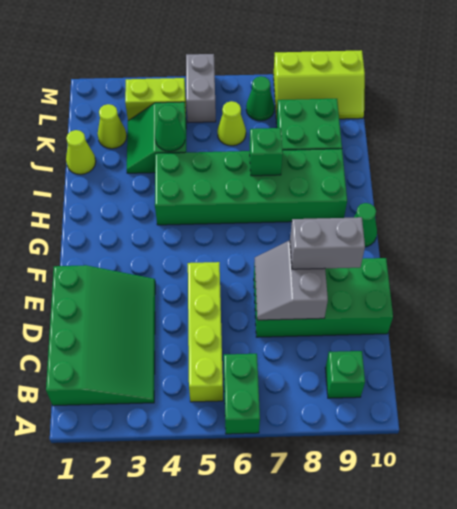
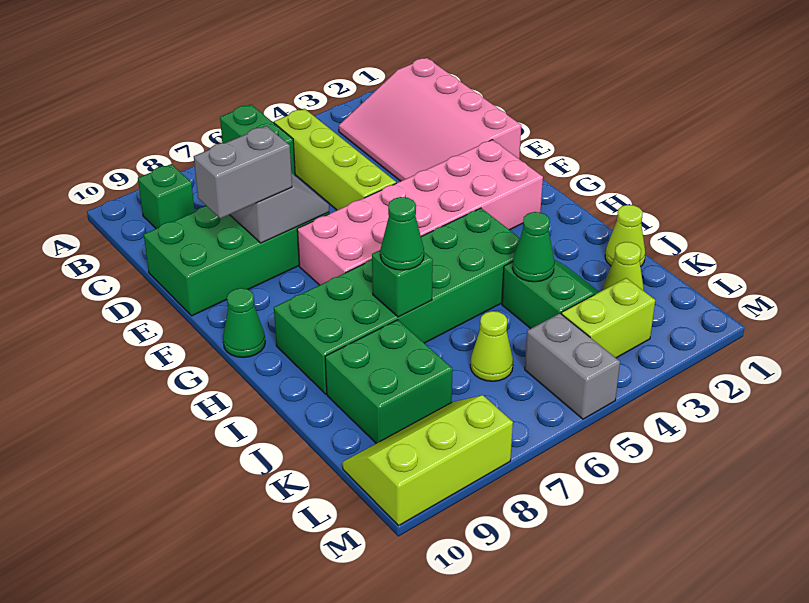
green 3x4 slope [46,265,155,406] -> pink 3x4 slope [339,58,521,181]
none -> pink 2x6 brick [297,140,543,285]
green 1x1 cone [246,76,274,121] -> green 1x1 cone moved to [380,197,424,270]

